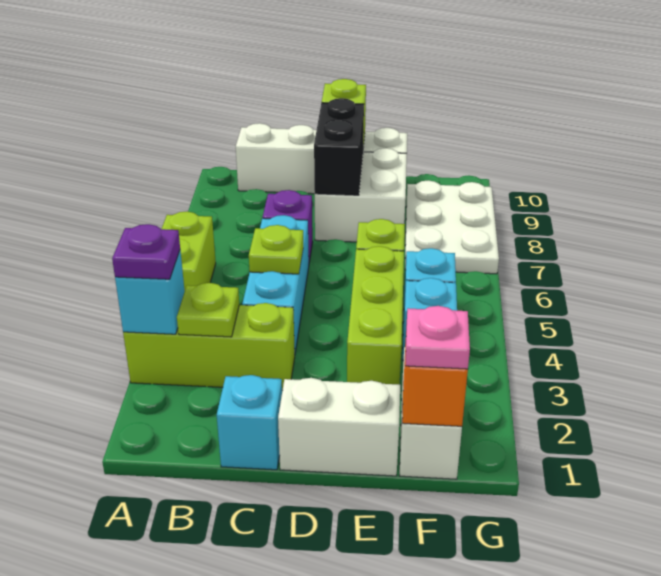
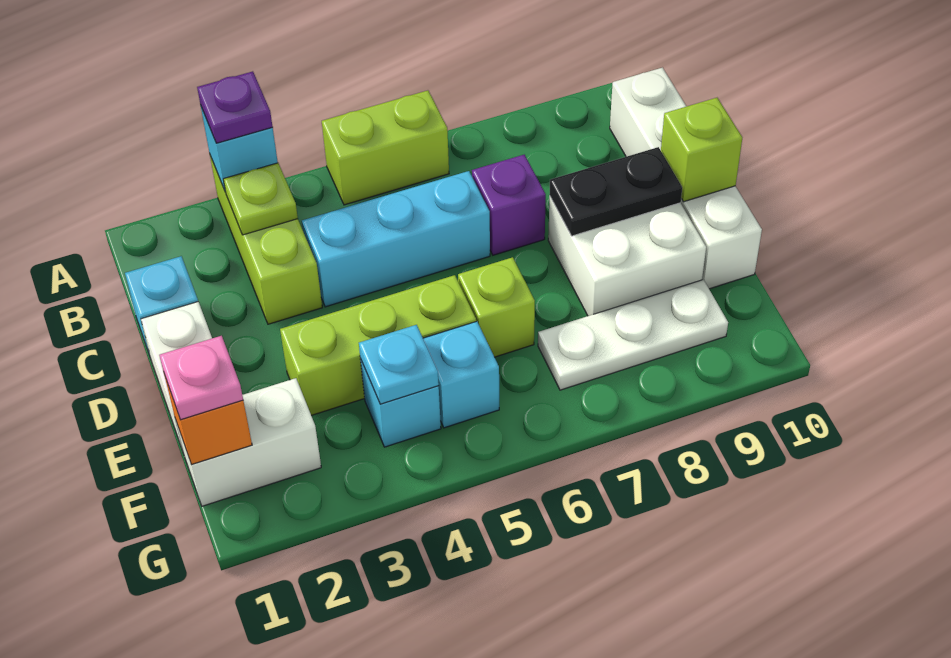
lime 1x1 plate [249,225,303,274] -> none
black 1x2 brick [314,98,364,195] -> black 1x2 plate [550,147,682,236]
none -> cyan 1x1 plate [359,325,439,404]
white 2x3 plate [405,180,499,274] -> white 1x3 plate [538,280,728,390]

